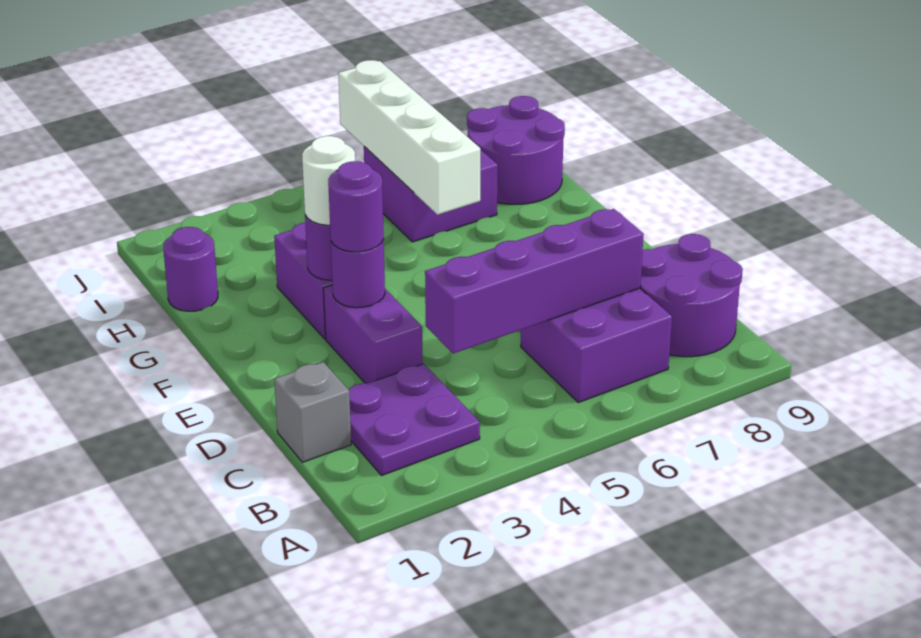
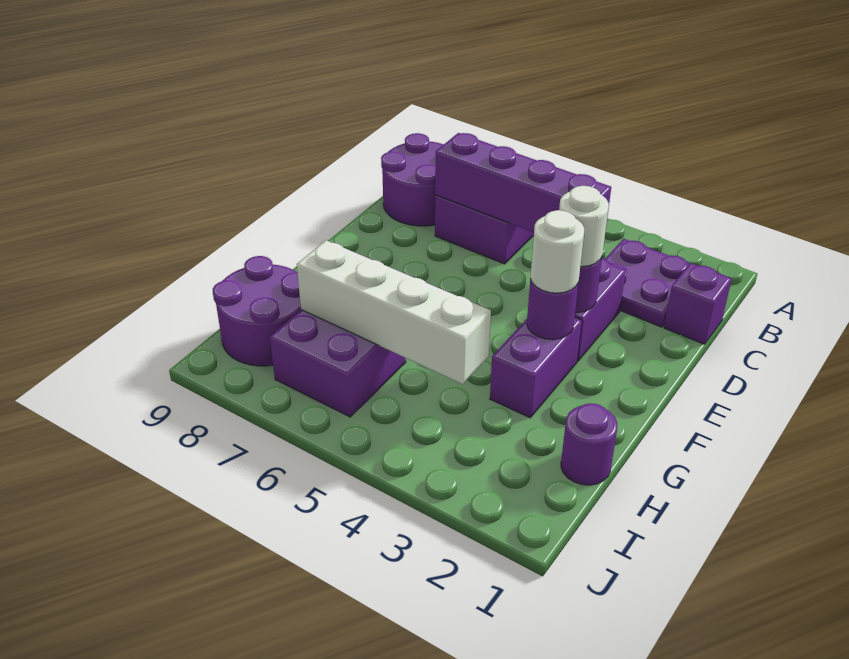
grey 1x1 brick [274,362,351,462] -> purple 1x1 brick [664,263,732,344]
purple 1x1 round brick [328,161,384,252] -> white 1x1 round brick [559,186,609,267]
white 1x4 brick [338,60,480,215] -> white 1x4 brick turned to [297,240,491,384]

